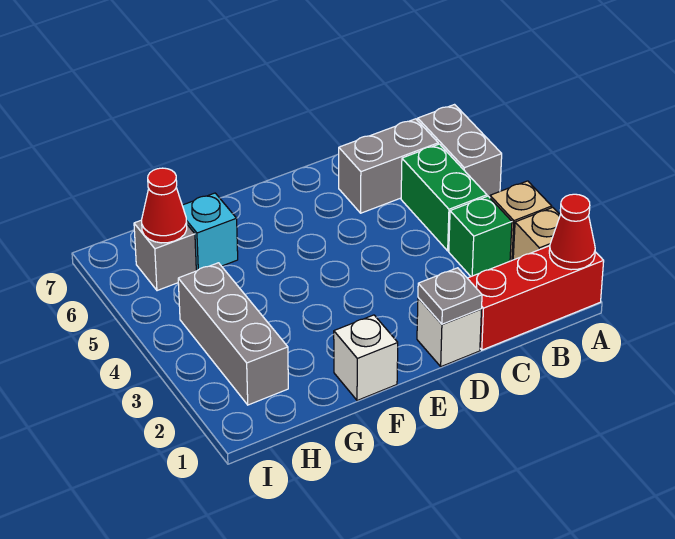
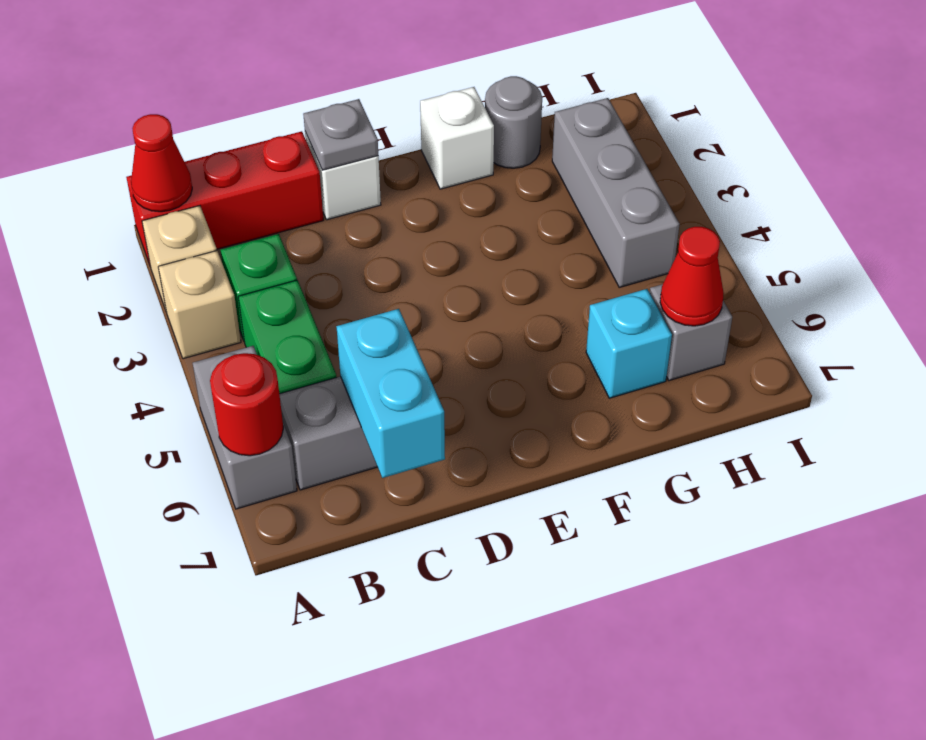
none -> red 1x1 round brick [210,353,283,456]
none -> cyan 1x2 brick [336,309,445,478]
none -> grey 1x1 round brick [485,76,542,168]

